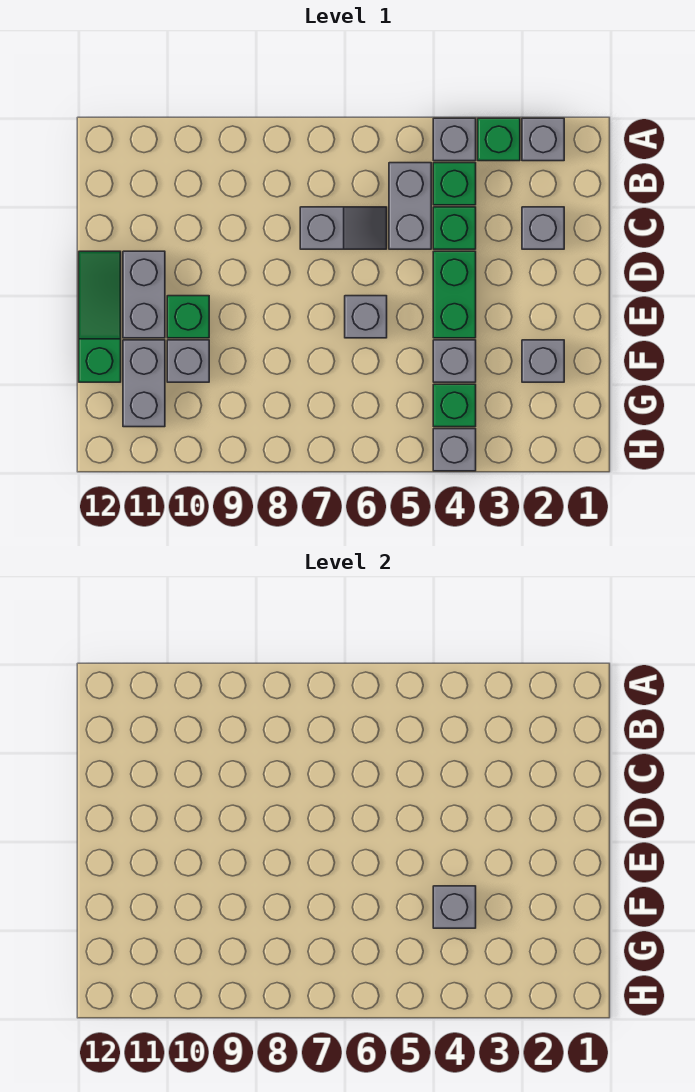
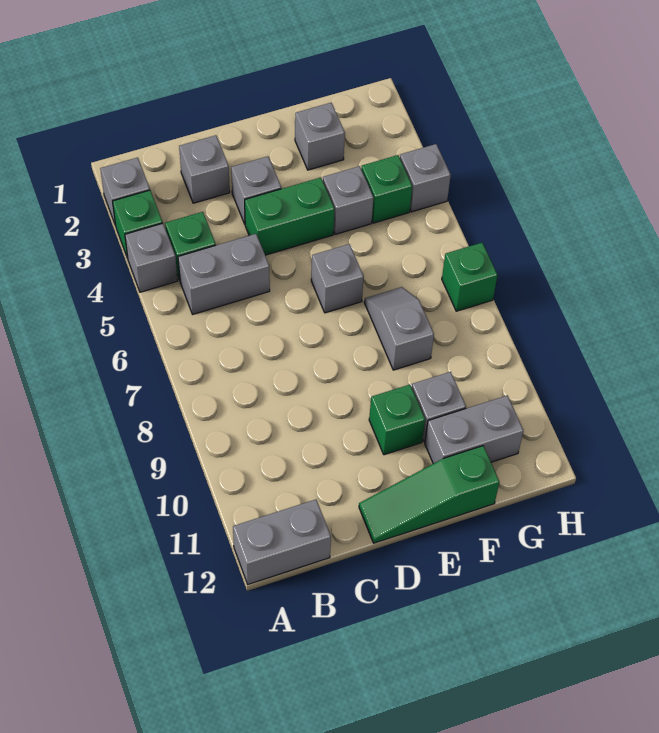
green 1x1 brick [433,207,476,249] -> green 1x1 brick moved to [442,243,497,311]
grey 1x2 slope [300,207,387,249] -> grey 1x2 slope moved to [364,287,434,370]
grey 1x2 brick [123,251,165,338] -> grey 1x2 brick moved to [233,500,331,584]
grey 1x1 brick [433,886,476,928] -> grey 1x1 brick moved to [231,156,281,224]

